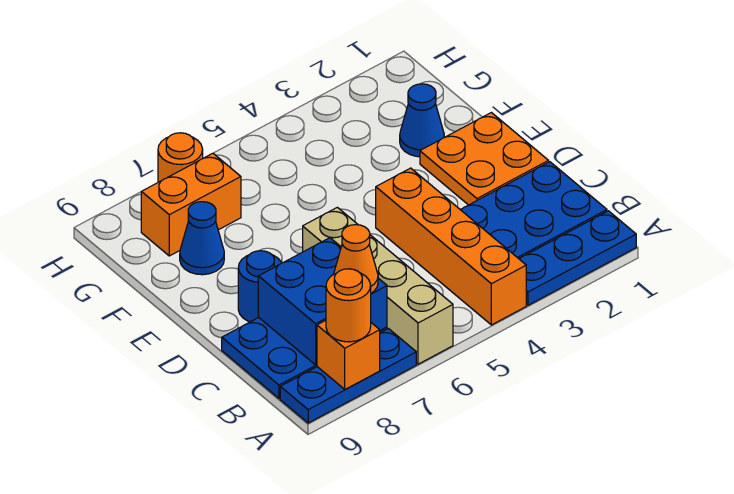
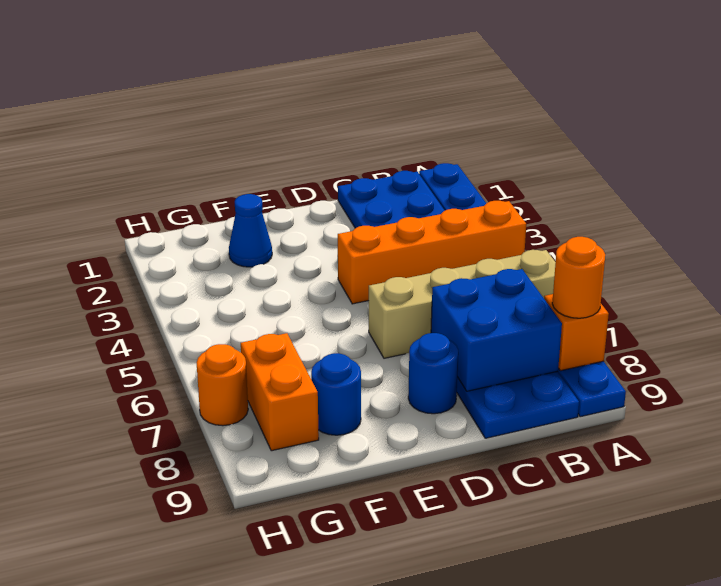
orange 1x1 cone [334,225,378,293] -> none
orange 2x2 plate [420,113,549,205] -> none
blue 1x1 cone [180,202,224,275] -> blue 1x1 round brick [311,353,361,435]

